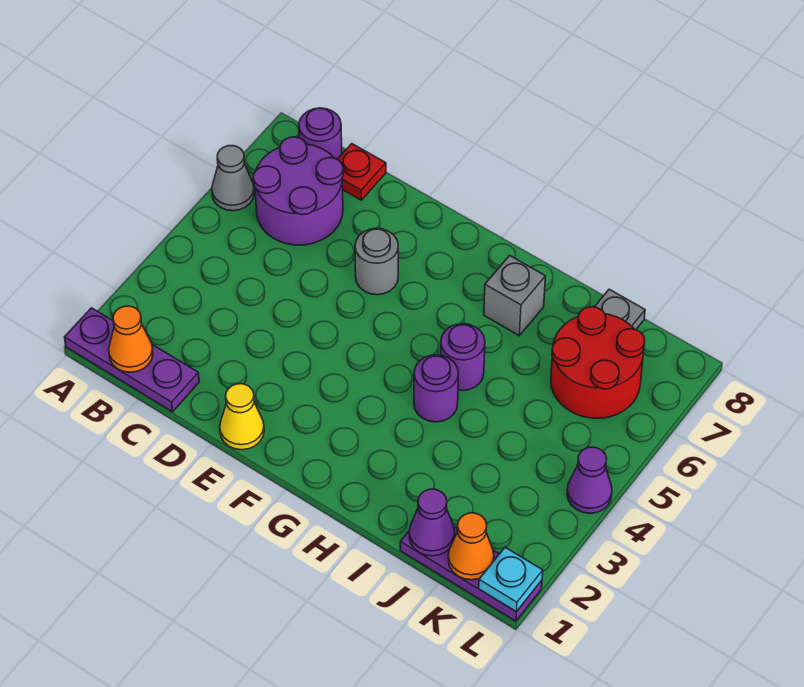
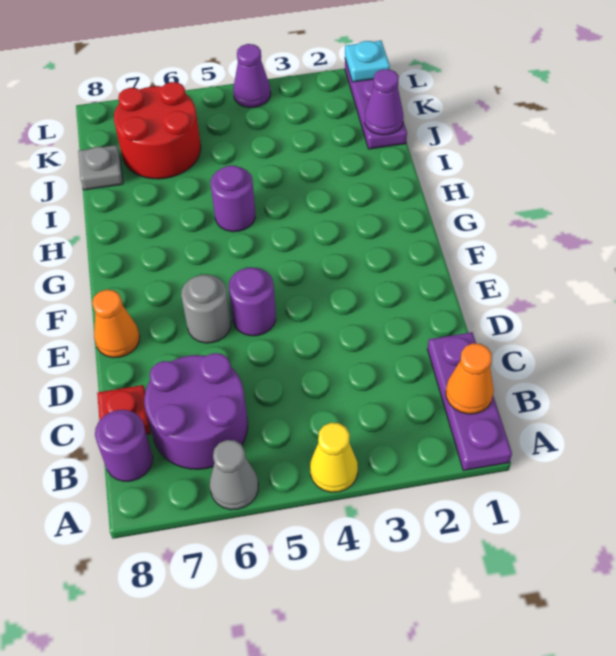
yellow 1x1 cone [220,384,264,450] -> yellow 1x1 cone moved to [310,423,358,492]
purple 1x1 round brick [414,355,458,422] -> purple 1x1 round brick moved to [229,268,276,336]
grey 1x1 brick [484,255,545,336] -> none
orange 1x1 cone [448,513,494,580] -> orange 1x1 cone moved to [92,290,140,358]

